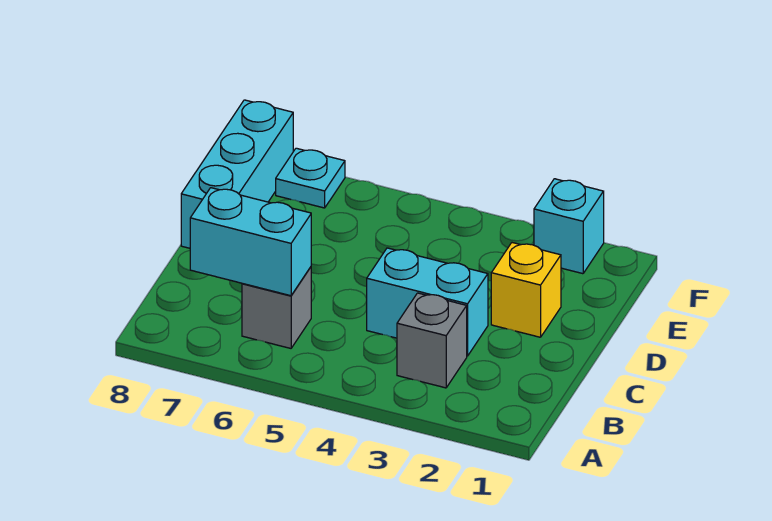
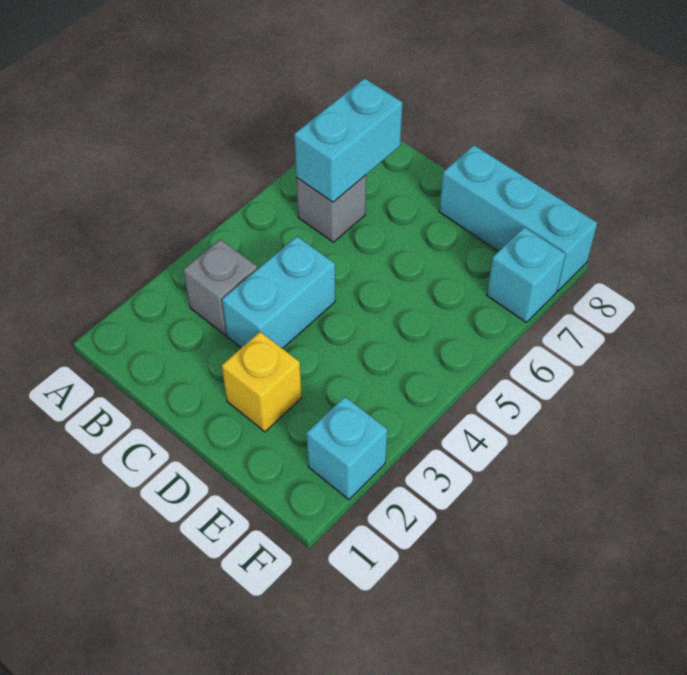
cyan 1x1 plate [276,148,345,208] -> cyan 1x1 brick [487,227,566,322]

